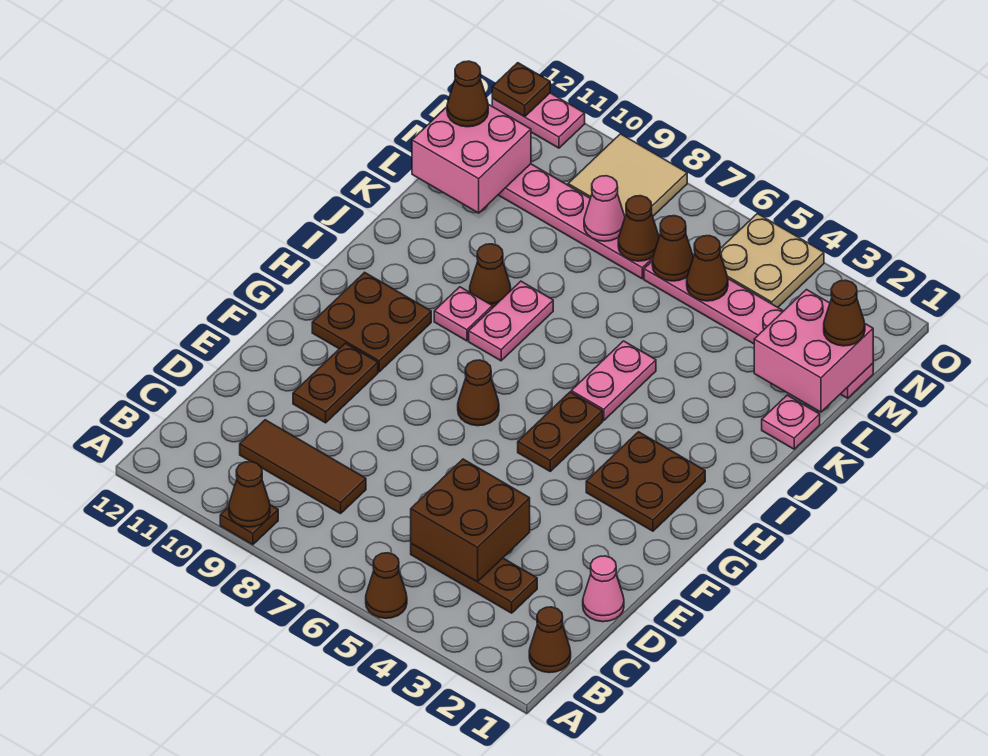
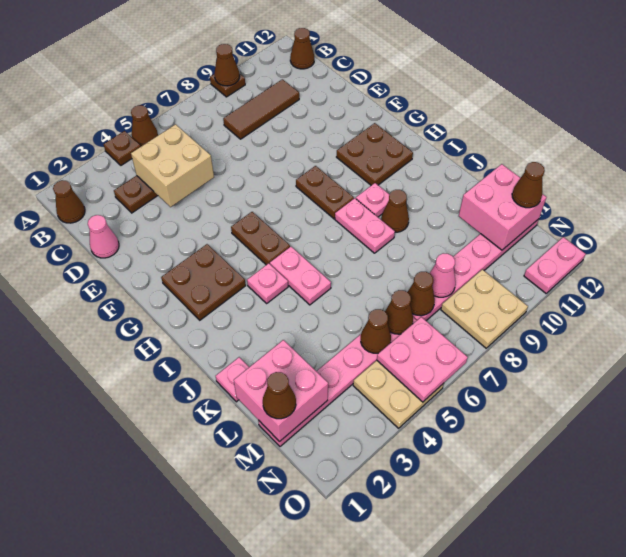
brown 2x2 brick [411,459,530,582] -> tan 2x2 brick [131,124,214,207]
brown 1x2 plate [293,343,378,423] -> brown 1x2 plate moved to [296,166,354,219]
brown 1x1 cone [458,360,499,426] -> brown 1x1 cone moved to [290,28,314,69]
none -> pink 1x1 plate [247,263,288,303]
none -> pink 2x2 plate [377,317,468,402]
tan 2x2 tile [568,134,687,216] -> tan 2x2 plate [441,269,528,348]
brown 1x1 plate [492,63,550,117] -> brown 1x1 plate moved to [104,131,141,165]

